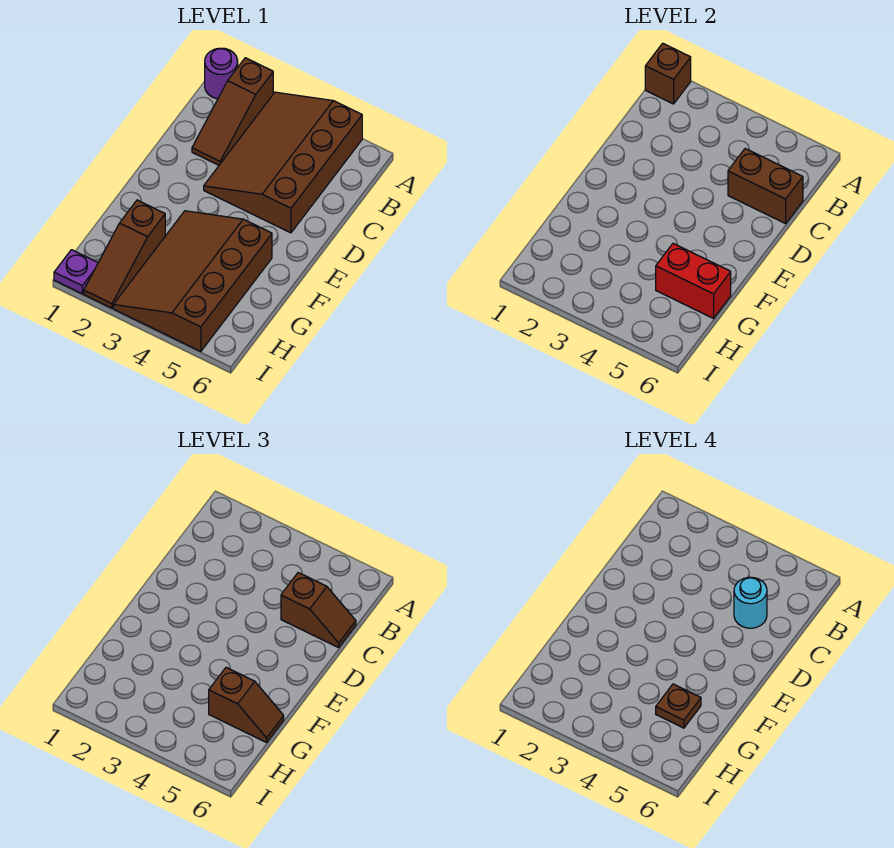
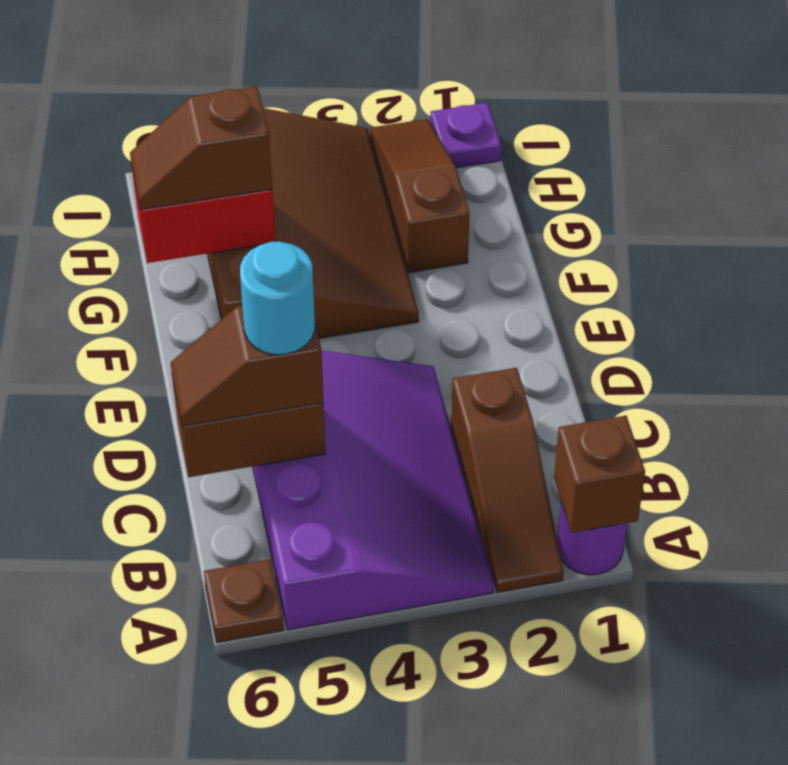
brown 1x3 slope [192,58,273,165] -> brown 1x3 slope turned to [451,368,564,592]
brown 3x4 slope [204,92,362,233] -> purple 3x4 slope [253,350,494,630]
brown 1x1 plate [656,684,701,728] -> brown 1x1 plate moved to [204,559,284,643]

